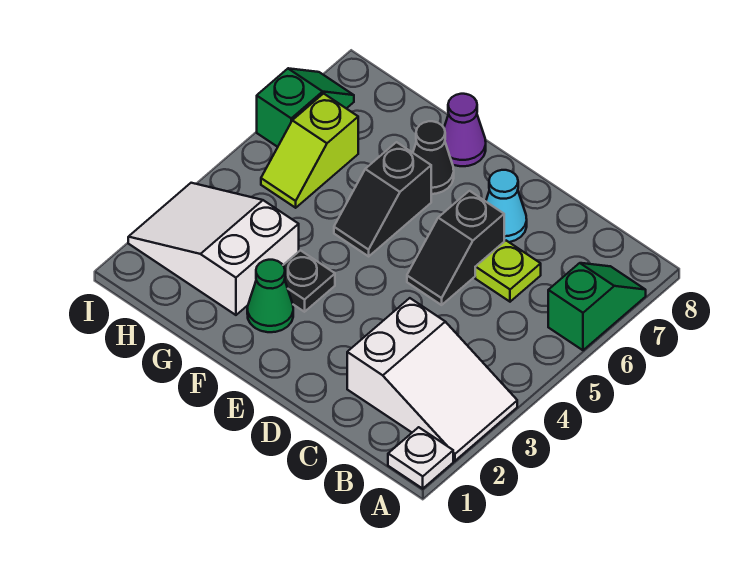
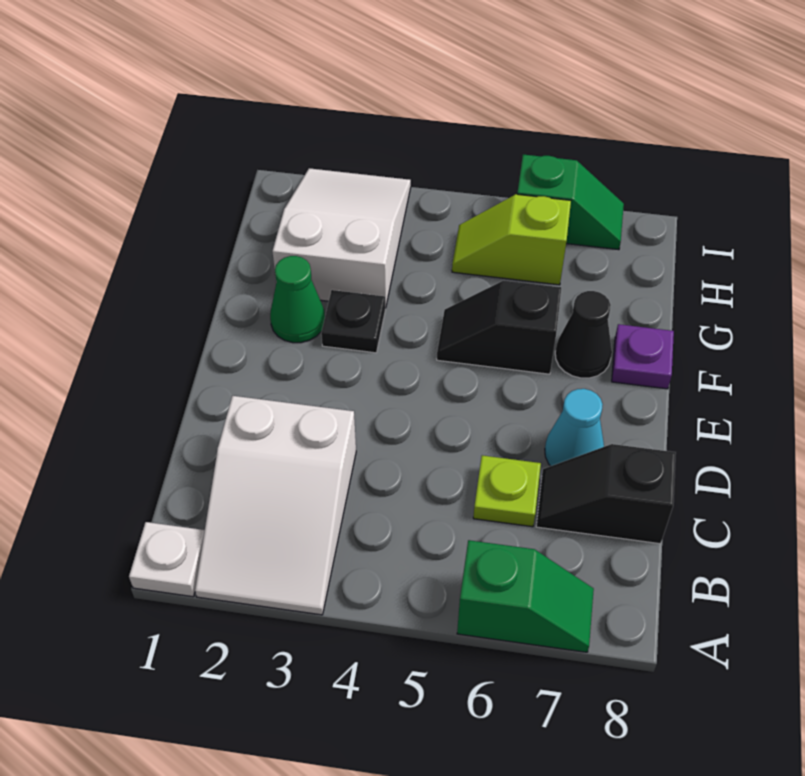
black 1x2 slope [407,191,504,305] -> black 1x2 slope moved to [536,444,676,544]
purple 1x1 cone [444,94,486,166] -> purple 1x1 plate [612,324,674,389]

